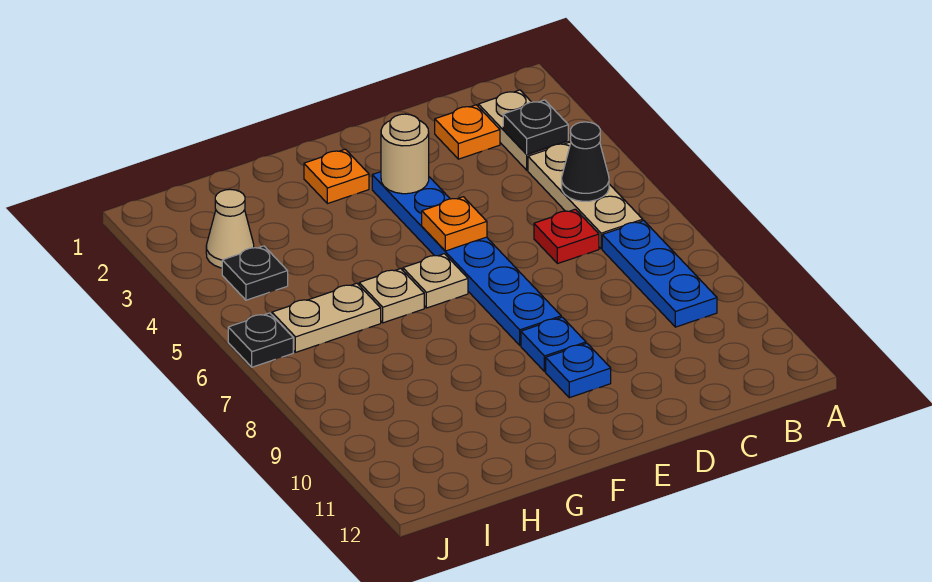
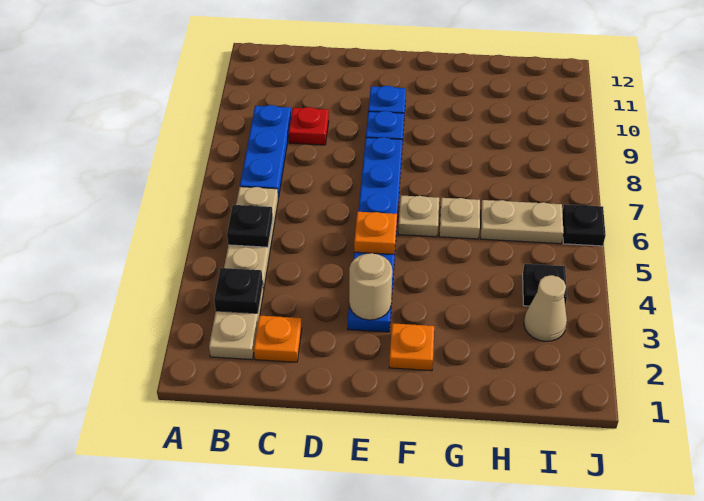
black 1x1 cone [562,122,609,201] -> black 1x1 plate [227,205,273,247]
red 1x1 plate [534,209,599,264] -> red 1x1 plate moved to [289,107,329,145]

